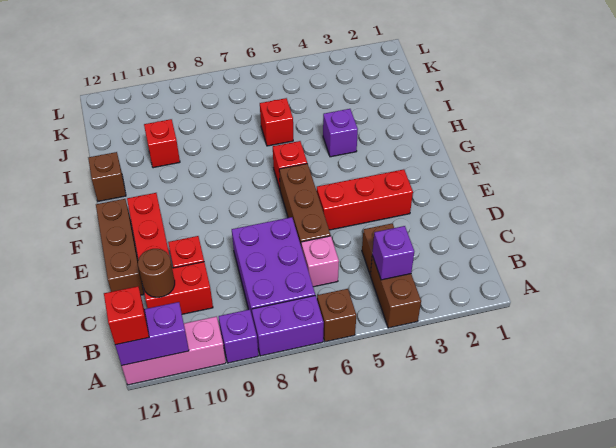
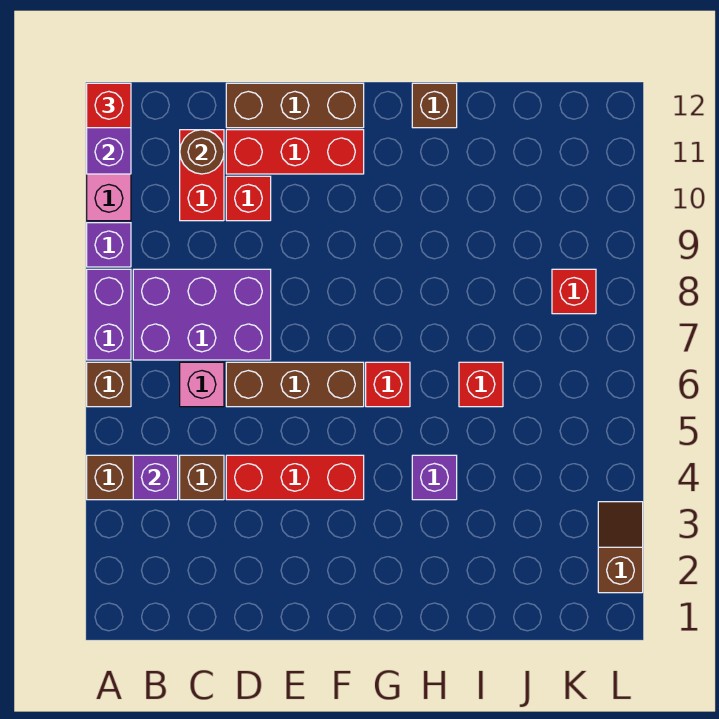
red 1x3 brick [317,169,413,230] -> red 1x3 brick turned to [226,455,364,500]
red 1x1 brick [144,119,180,168] -> red 1x1 brick moved to [552,269,596,314]
none -> brown 1x2 slope [598,502,643,593]

